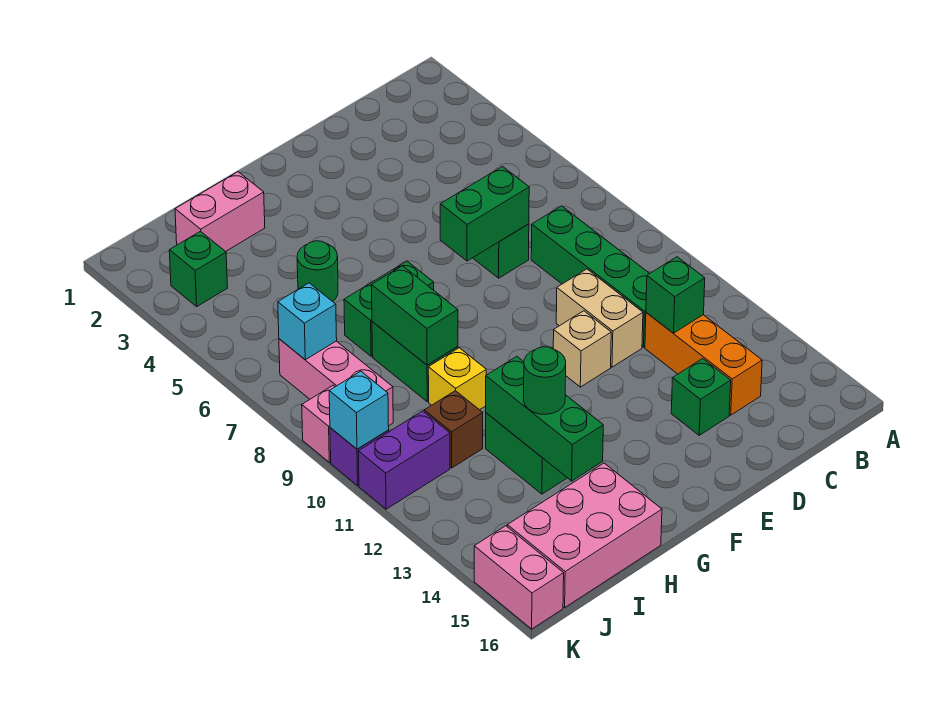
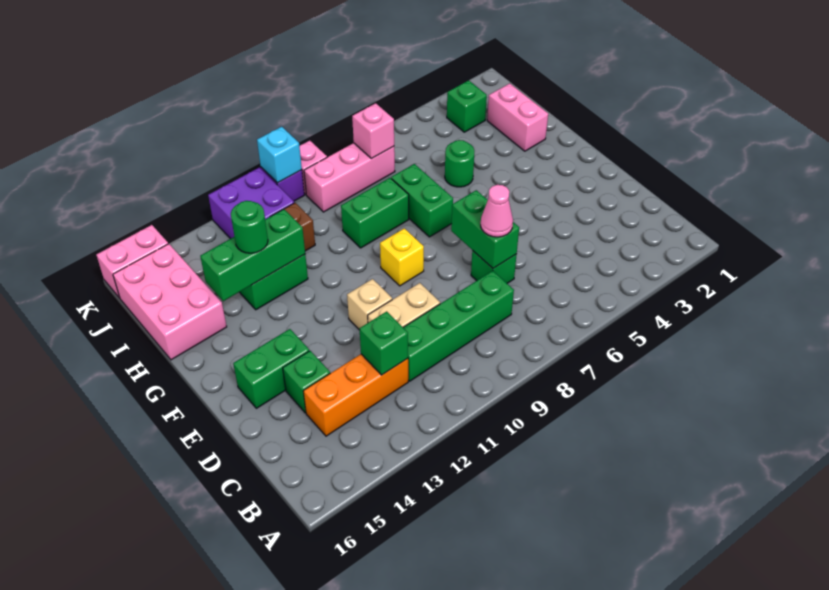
none -> pink 1x1 cone [481,185,513,237]
green 1x2 brick [372,266,458,365] -> green 1x2 brick moved to [233,329,309,408]
yellow 1x1 brick [428,348,486,410] -> yellow 1x1 brick moved to [380,228,424,286]
cyan 1x1 brick [278,283,337,360] -> pink 1x1 brick [352,103,394,159]
purple 1x2 brick [358,411,450,509] -> purple 2x2 brick [208,167,294,239]

